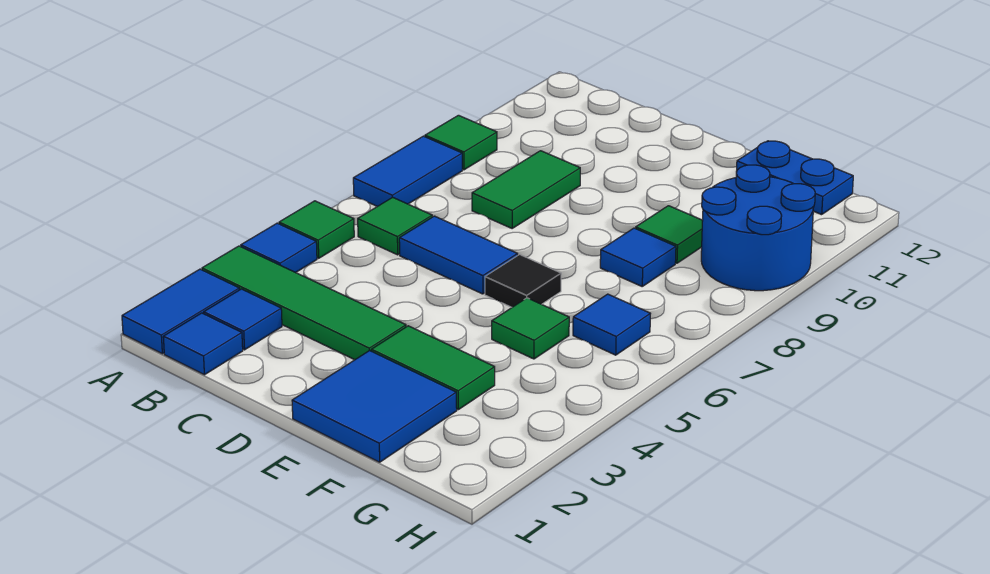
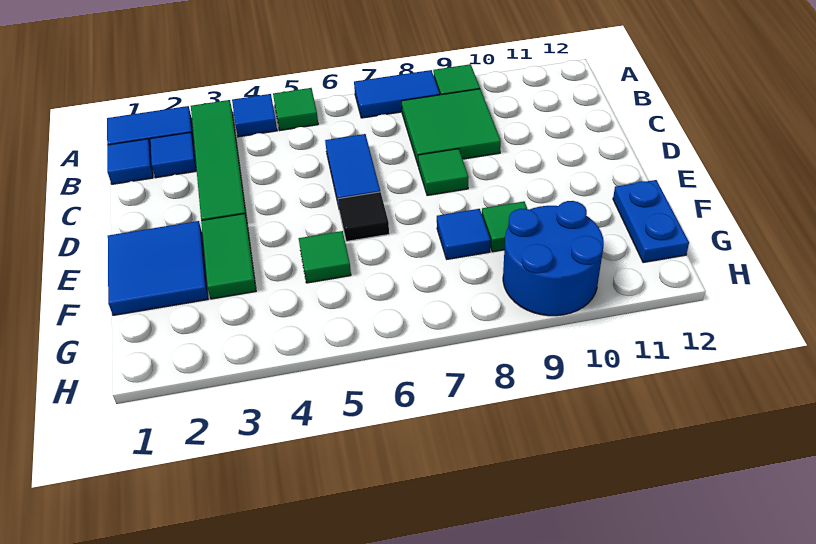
green 1x1 tile [358,197,432,255] -> green 1x1 tile moved to [418,149,469,196]
green 1x2 tile [472,151,580,228] -> green 2x2 tile [402,89,501,164]
blue 1x1 tile [573,294,650,355] -> none

